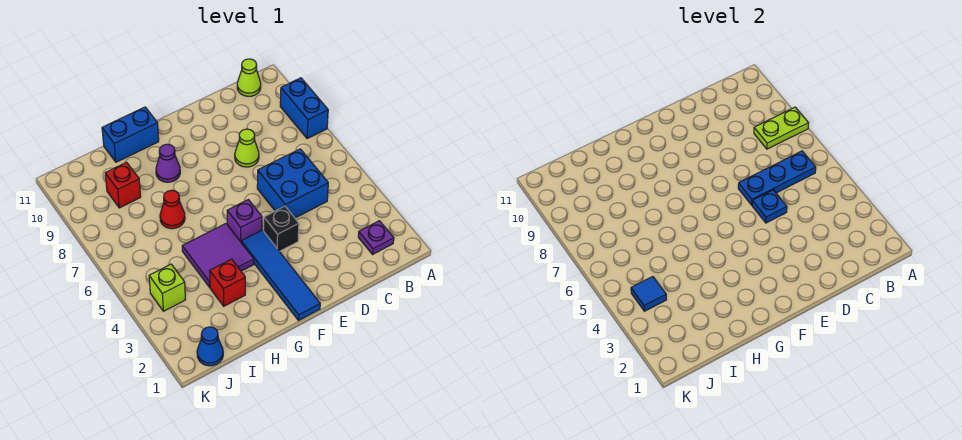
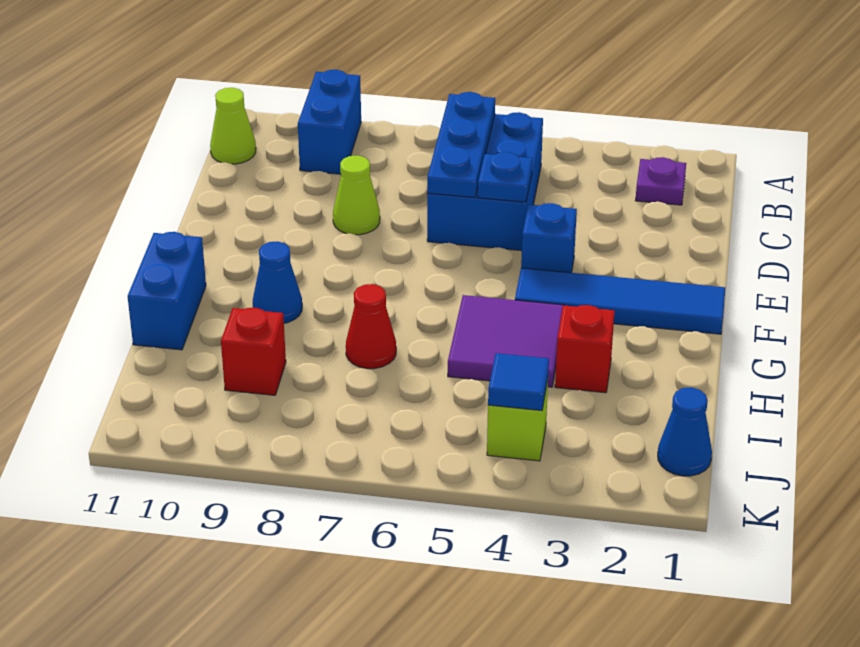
blue 1x2 brick [280,78,328,138] -> blue 1x2 brick turned to [298,70,361,174]
lime 1x2 plate [754,107,808,149] -> none
blue 2x2 brick [257,149,328,218] -> blue 2x3 brick [427,112,543,251]
black 1x1 brick [264,206,299,251] -> blue 1x1 brick [521,203,577,273]
purple 1x1 brick [227,200,262,242] -> none
purple 1x1 cone [156,144,180,182] -> blue 1x1 cone [253,242,302,323]

